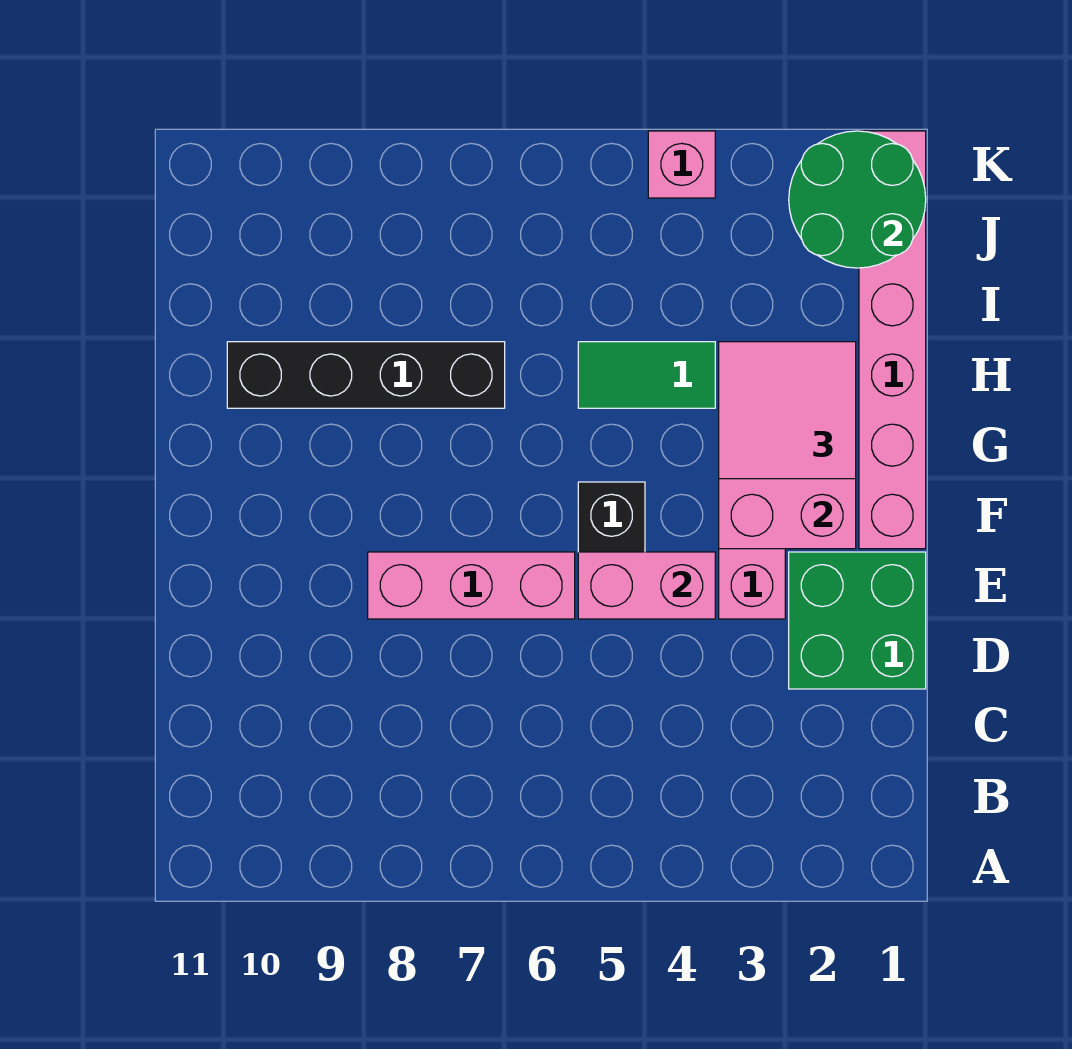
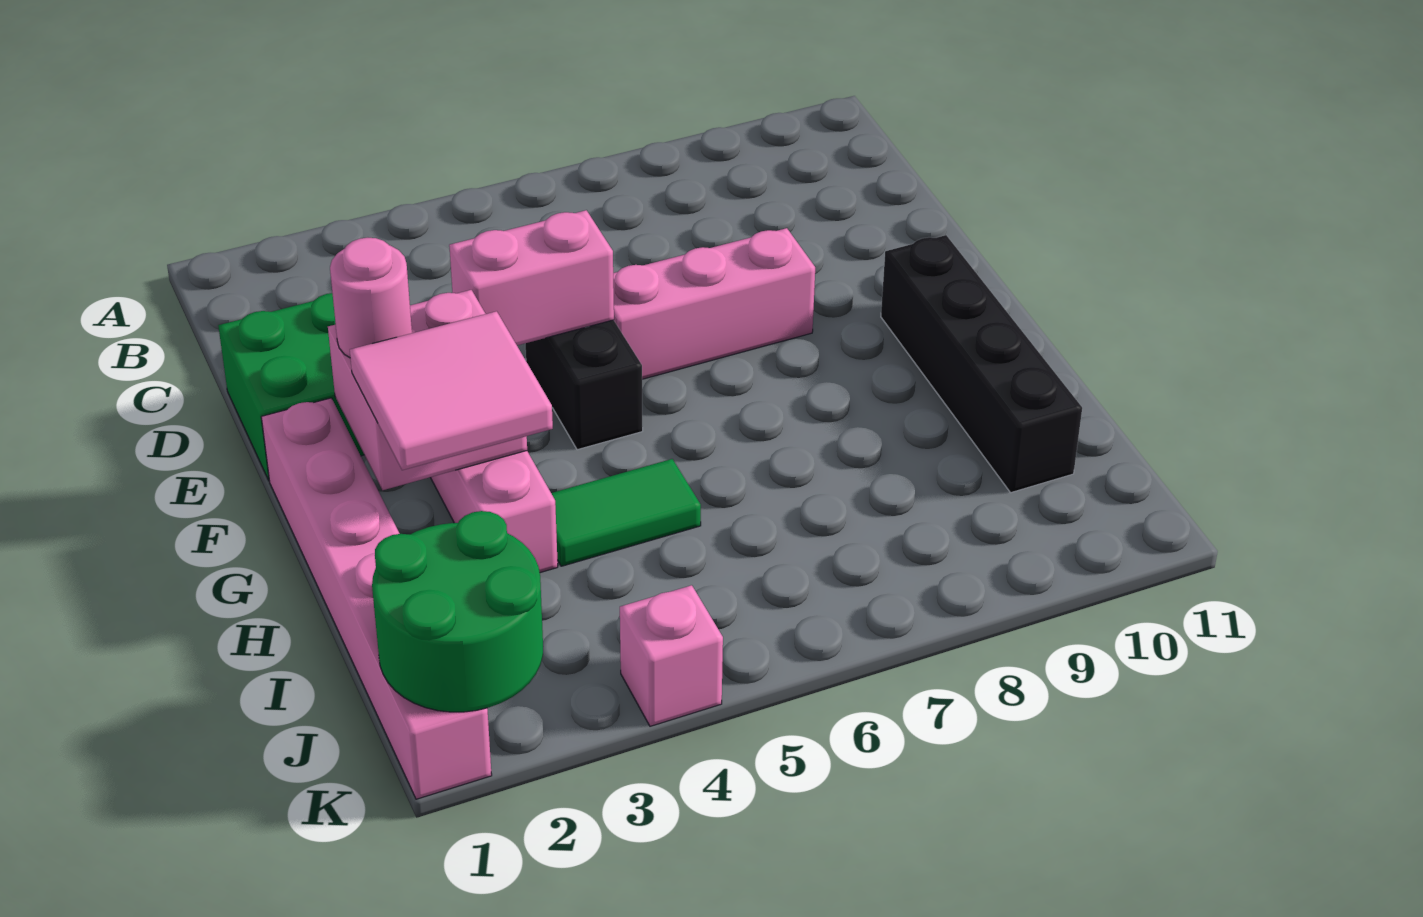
none -> pink 1x1 round brick [330,238,412,358]
black 1x4 brick [227,342,505,408] -> black 1x4 brick turned to [881,235,1082,493]

